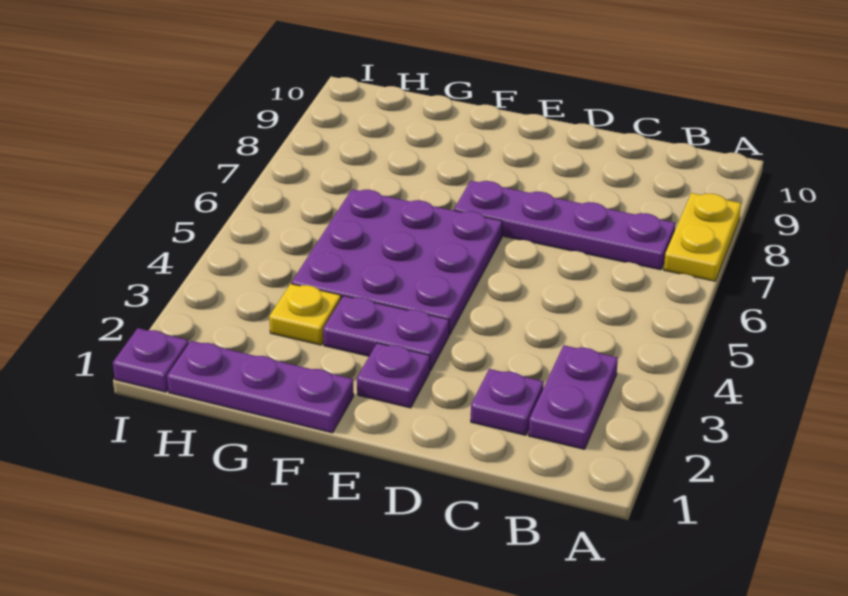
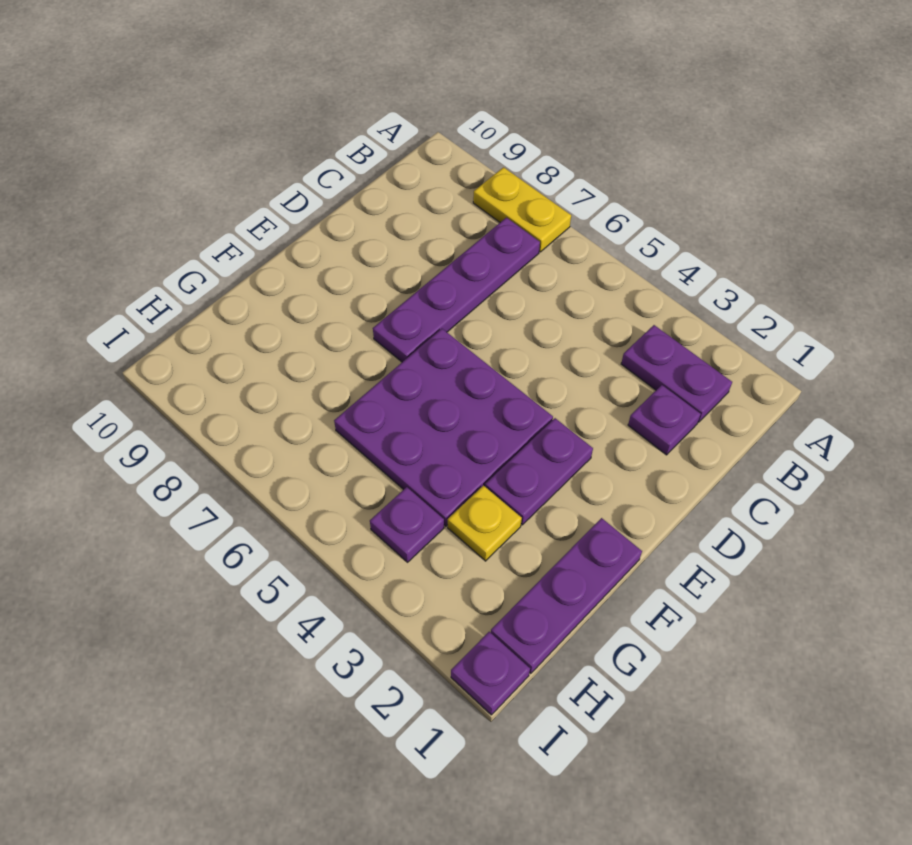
purple 1x1 plate [357,343,430,408] -> purple 1x1 plate moved to [370,487,444,562]

